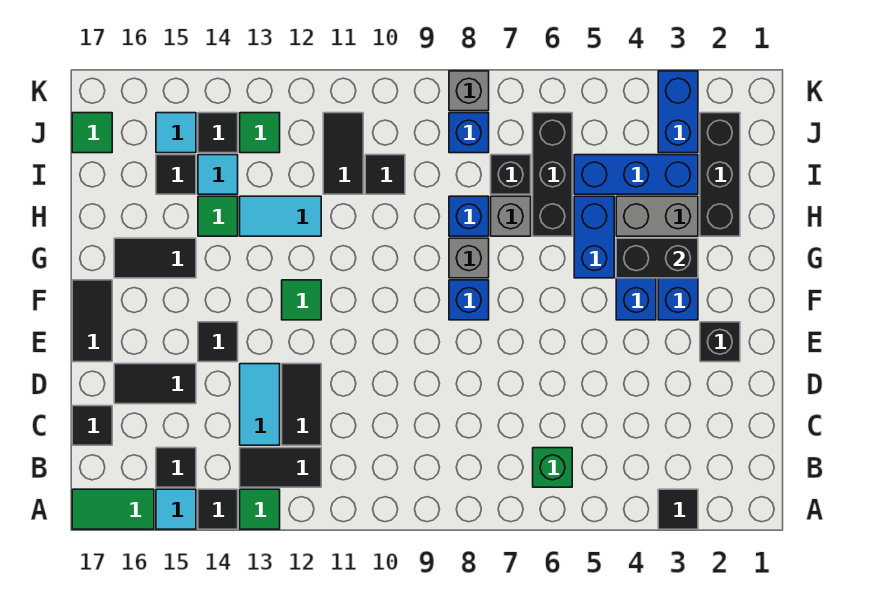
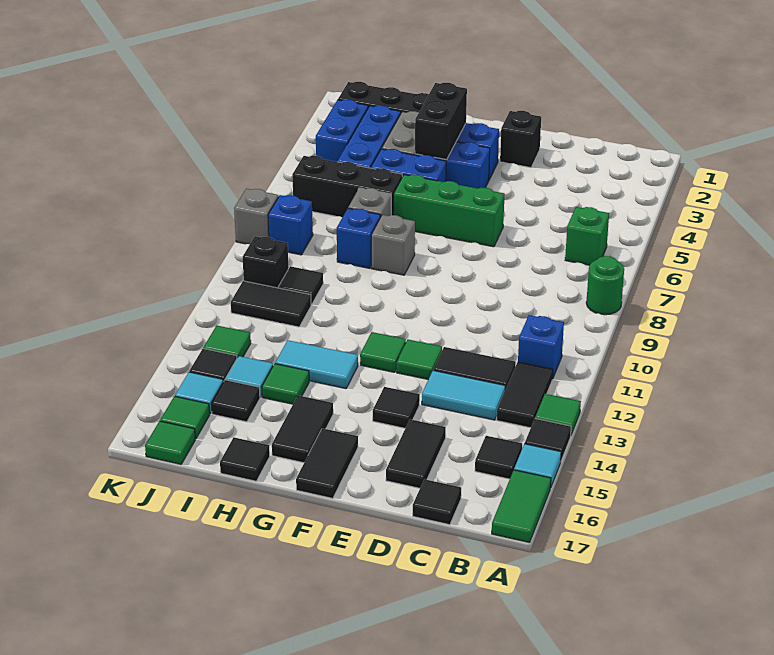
black 1x1 tile [658,489,698,529] -> black 1x1 tile moved to [220,437,270,481]
none -> green 1x1 round brick [586,256,624,315]
none -> green 1x3 brick [394,175,505,247]
none -> green 1x1 tile [397,340,442,379]
black 1x2 tile [72,280,112,362] -> black 1x2 tile turned to [296,428,358,498]
blue 1x1 brick [449,280,489,320] -> blue 1x1 brick moved to [518,315,564,379]
cyan 1x2 tile [240,196,321,236] -> cyan 1x2 tile turned to [275,340,358,389]
black 1x1 brick [491,155,531,194] -> black 1x1 brick moved to [243,236,289,288]
blue 1x2 brick [658,71,698,153] -> blue 1x2 brick turned to [316,100,368,162]
none -> green 1x1 tile [160,396,210,439]

